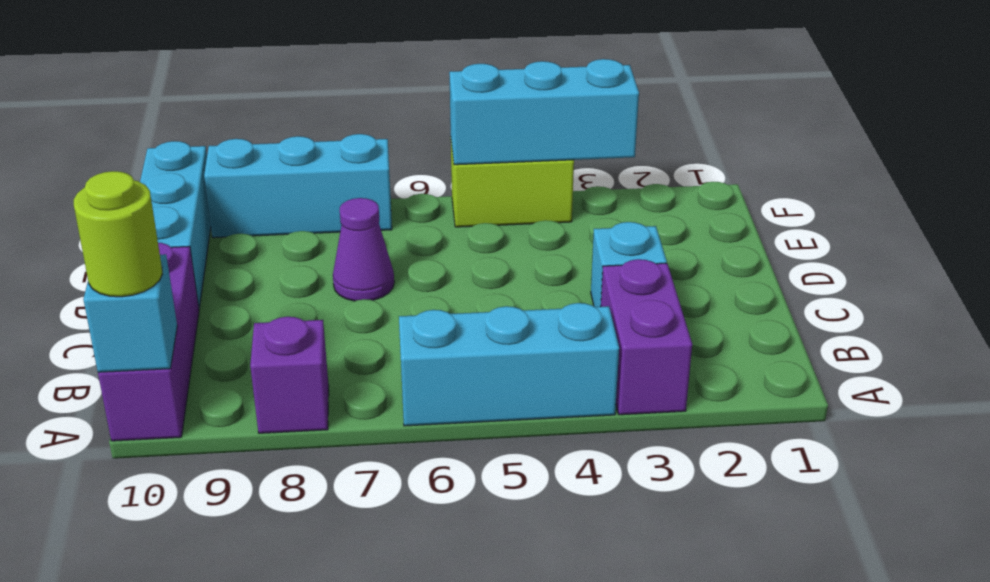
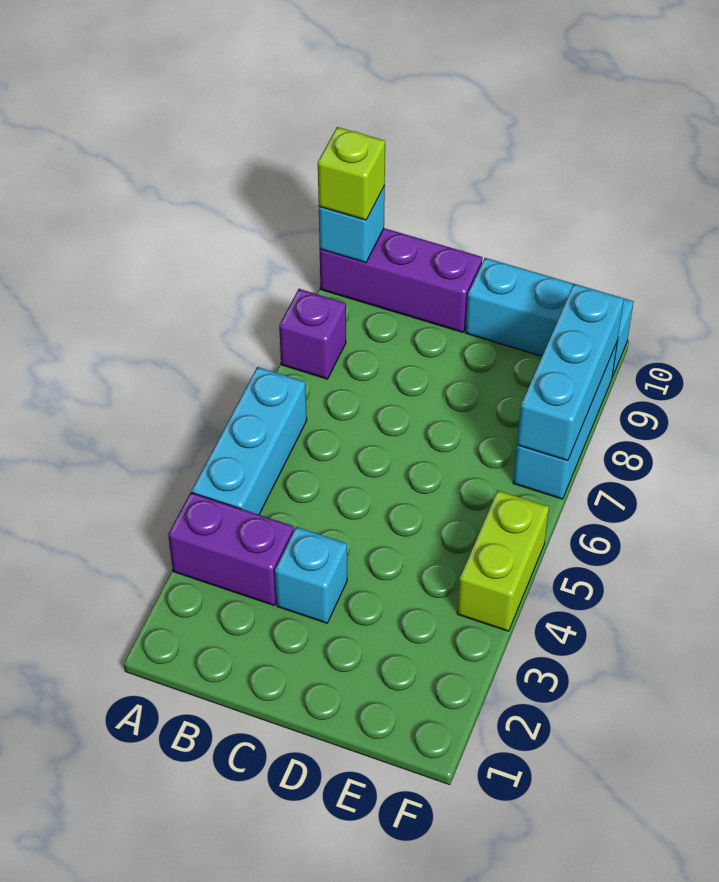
lime 1x1 round brick [74,171,162,297] -> lime 1x1 brick [318,127,385,220]
purple 1x1 cone [333,198,394,301] -> none
cyan 1x3 brick [449,59,639,165] -> cyan 1x3 brick moved to [517,284,624,461]

